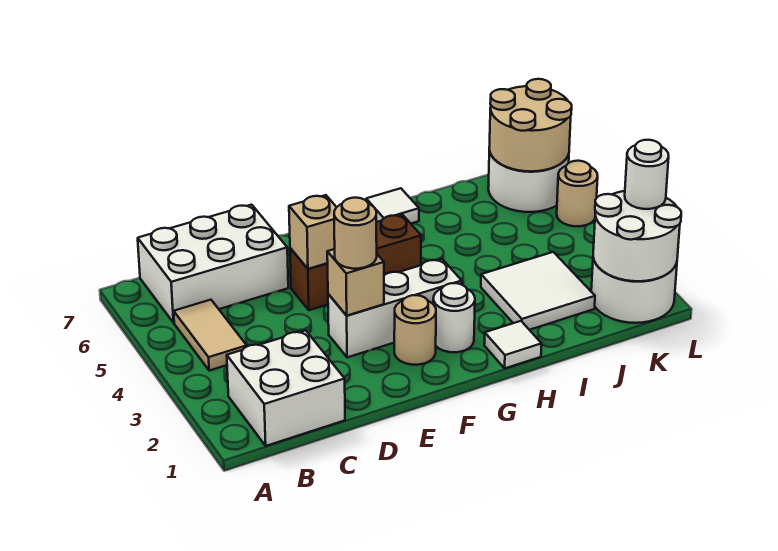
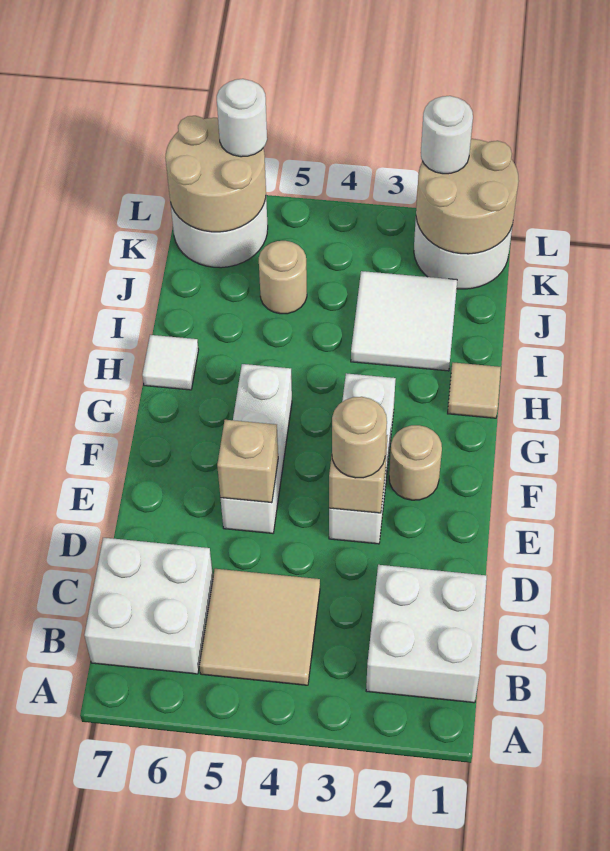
tan 1x2 tile [174,300,247,371] -> tan 2x2 tile [199,569,320,685]
white 2x3 brick [138,205,288,323] -> white 2x2 brick [84,538,213,674]
brown 1x3 brick [290,215,421,310] -> white 1x3 brick [221,364,292,533]
white 1x1 round brick [433,283,475,352] -> white 1x1 round brick moved to [217,79,267,157]
white 1x1 tile [484,321,542,368] -> tan 1x1 tile [448,362,501,418]
white 2x2 round brick [593,191,681,281] -> tan 2x2 round brick [416,139,519,254]
tan 1x1 round brick [557,161,598,226] -> tan 1x1 round brick moved to [259,241,307,314]

